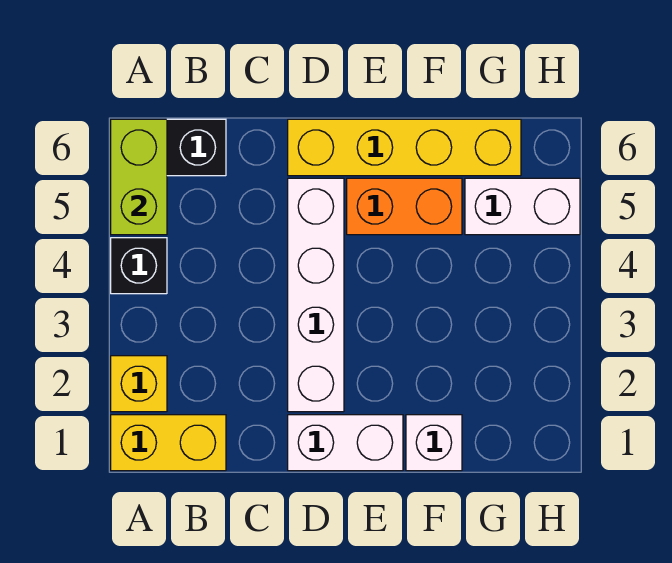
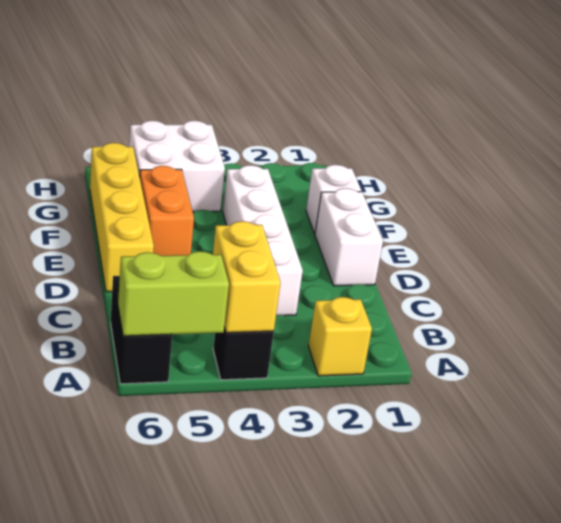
yellow 1x2 brick [111,415,226,471] -> yellow 1x2 brick moved to [213,221,281,333]
white 1x4 brick [288,178,344,412] -> white 1x4 brick turned to [223,165,303,316]
white 1x2 brick [465,178,580,235] -> white 2x2 brick [129,121,225,212]

